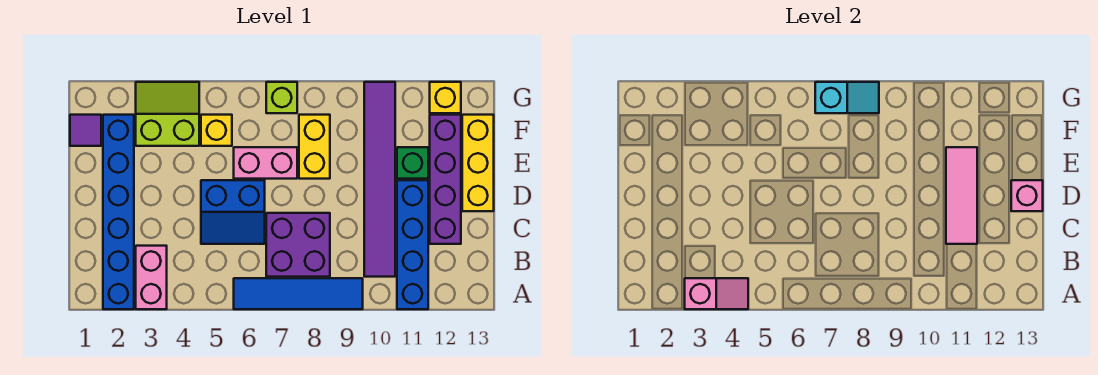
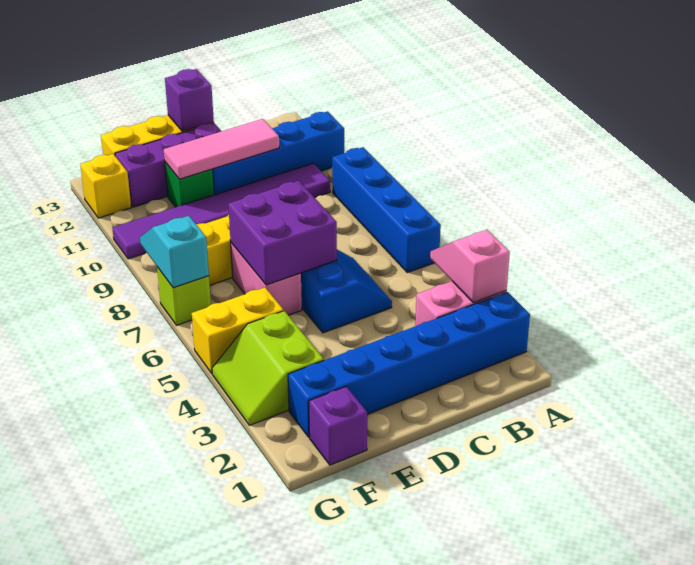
blue 1x4 tile [234,278,363,309] -> blue 1x4 brick [332,147,441,272]
purple 2x2 brick [266,213,330,277] -> purple 2x2 brick moved to [228,181,337,285]
purple 1x4 brick [430,115,461,244] -> purple 1x3 brick [115,123,221,207]
pink 1x1 brick [1011,180,1043,211] -> purple 1x1 brick [165,69,214,131]
purple 1x1 tile [70,115,101,146] -> purple 1x1 brick [309,387,367,465]
yellow 1x1 brick [201,115,232,146] -> yellow 1x2 brick [192,287,284,373]

